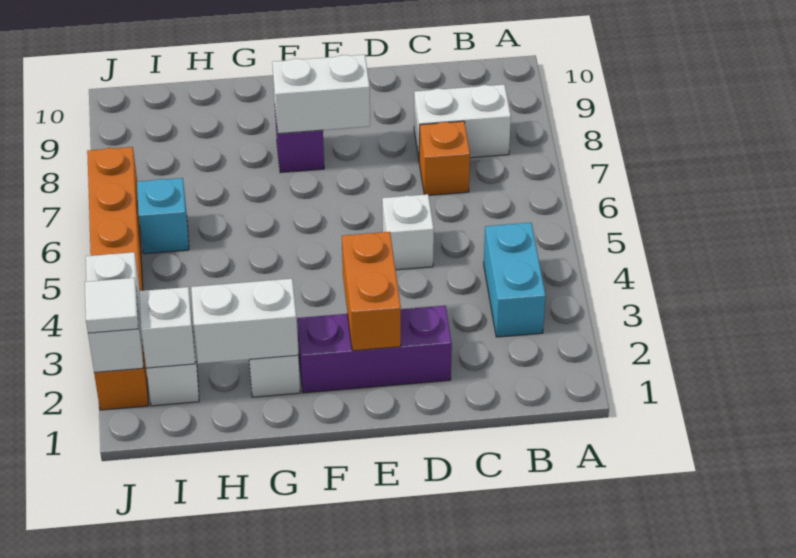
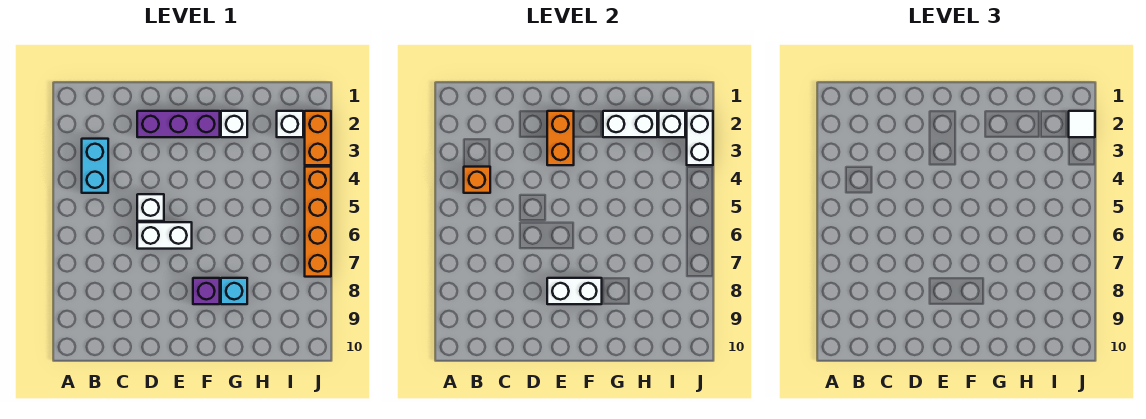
white 1x2 brick [414,85,511,158] -> white 1x2 brick moved to [137,222,192,249]
orange 1x1 brick [419,121,470,195] -> orange 1x1 brick moved to [464,167,490,193]
cyan 1x1 brick [137,178,189,254] -> cyan 1x1 brick moved to [221,278,247,304]

